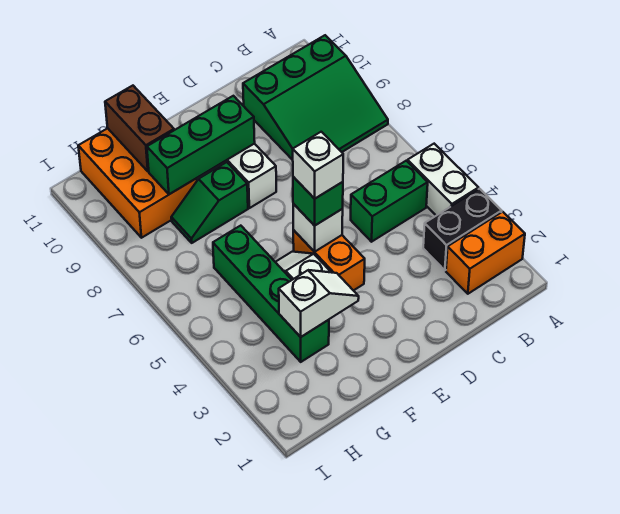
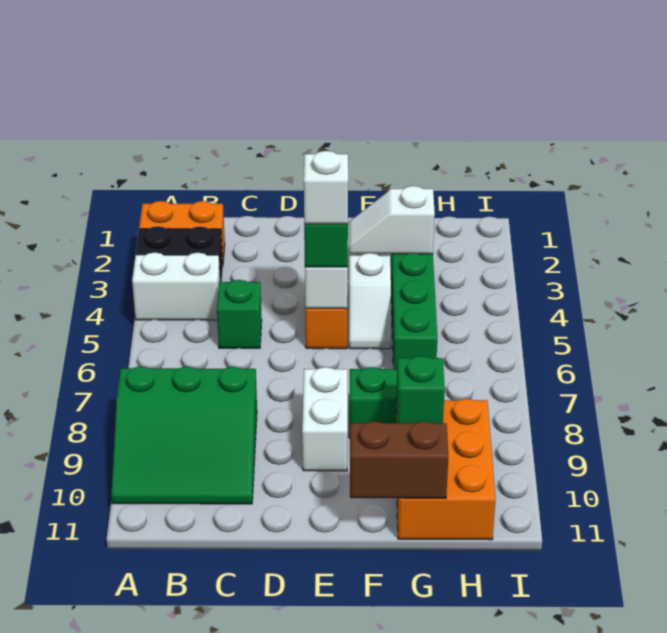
white 1x2 brick [408,144,478,216] -> white 1x2 brick turned to [132,252,220,320]
green 3x3 slope [243,35,388,160] -> green 3x3 slope turned to [111,367,257,504]
green 1x2 brick [351,161,428,242] -> green 1x1 brick [217,280,262,348]
green 1x3 brick [147,96,255,194] -> green 1x1 brick [396,356,445,423]
brown 1x2 brick [105,86,174,171] -> brown 1x2 brick turned to [350,421,448,498]

